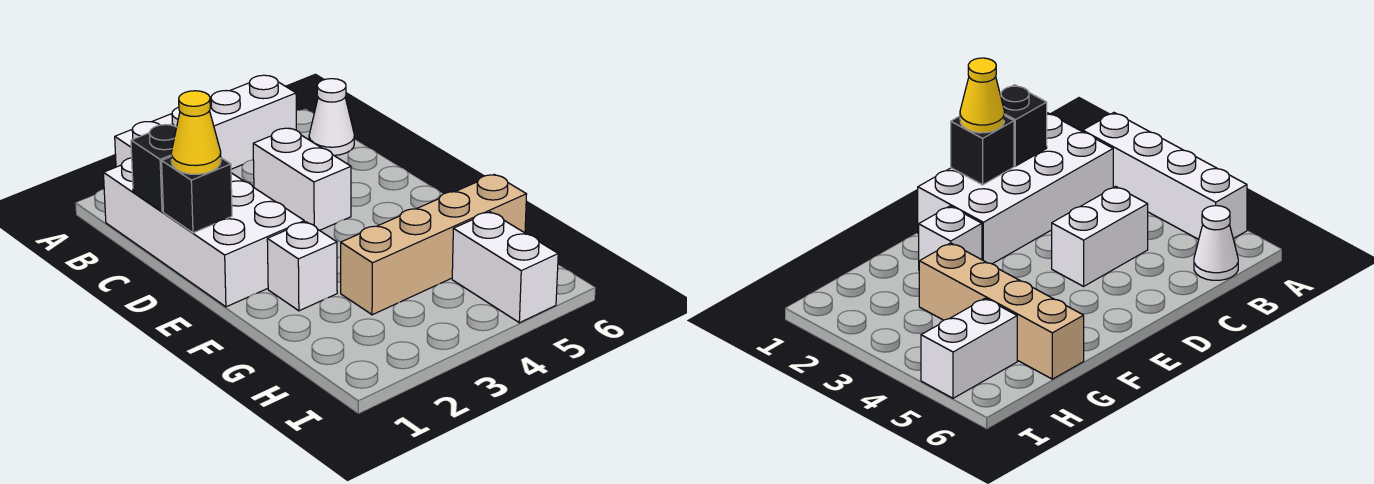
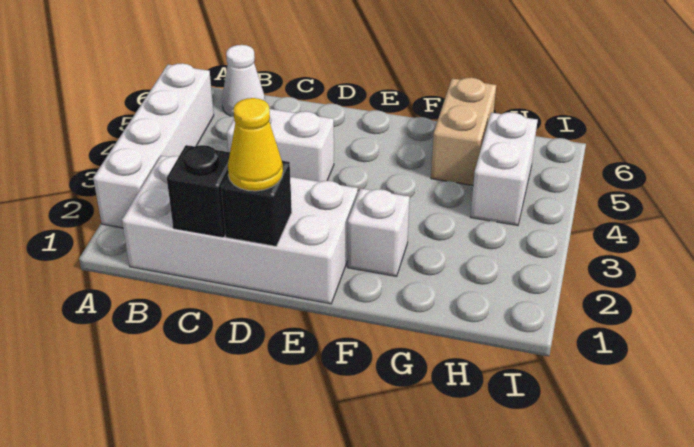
tan 1x4 brick [341,175,527,315] -> tan 1x2 brick [431,78,496,185]
white 1x2 brick [452,212,558,323] -> white 1x2 brick turned to [470,112,538,225]

